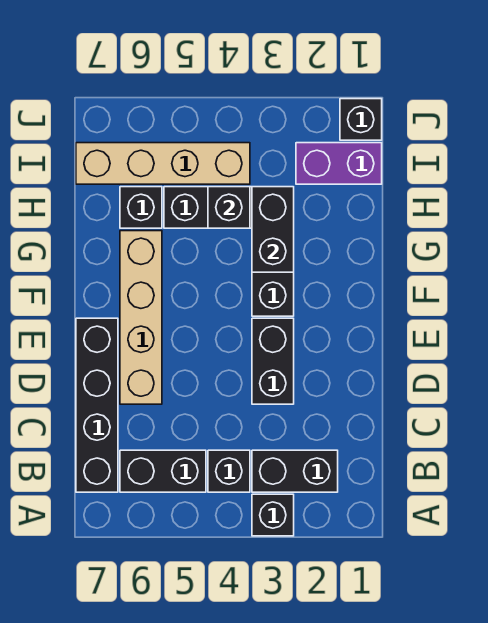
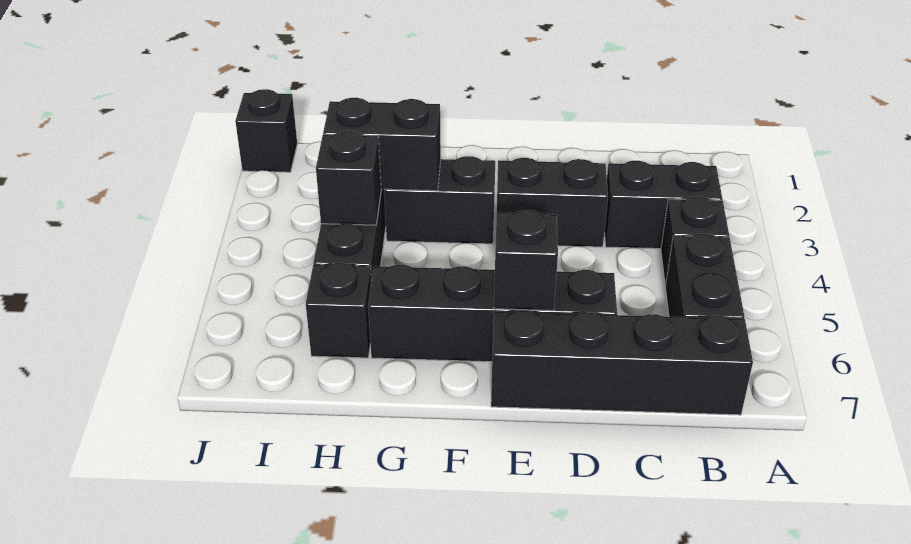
black 1x1 brick [252,494,294,536] -> black 1x1 brick moved to [494,210,558,311]
black 1x2 brick [252,450,338,492] -> black 1x2 brick turned to [604,161,722,249]
tan 1x4 brick [120,231,162,404] -> black 1x4 brick [368,265,617,362]
purple 1x2 brick [296,143,382,184] -> none
tan 1x4 brick [76,143,250,184] -> none

